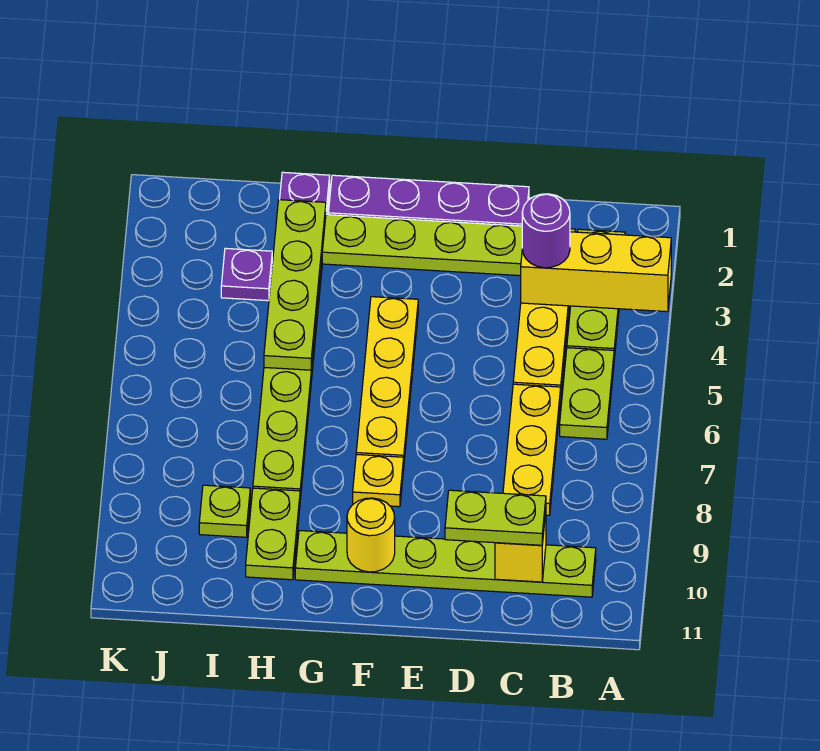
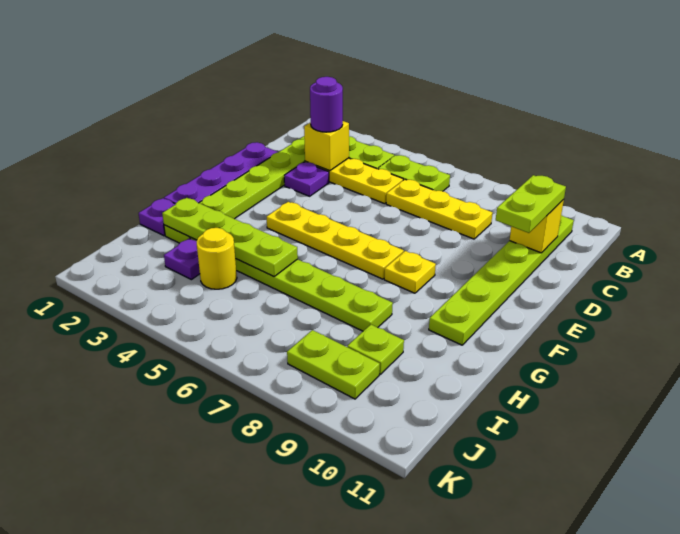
yellow 1x3 brick [521,232,671,312] -> yellow 1x1 brick [304,121,349,171]
none -> purple 1x1 plate [284,162,329,196]
yellow 1x1 round brick [347,498,395,572] -> yellow 1x1 round brick moved to [197,228,237,289]
lime 1x2 plate [246,488,300,580] -> lime 1x2 plate moved to [287,330,380,399]

